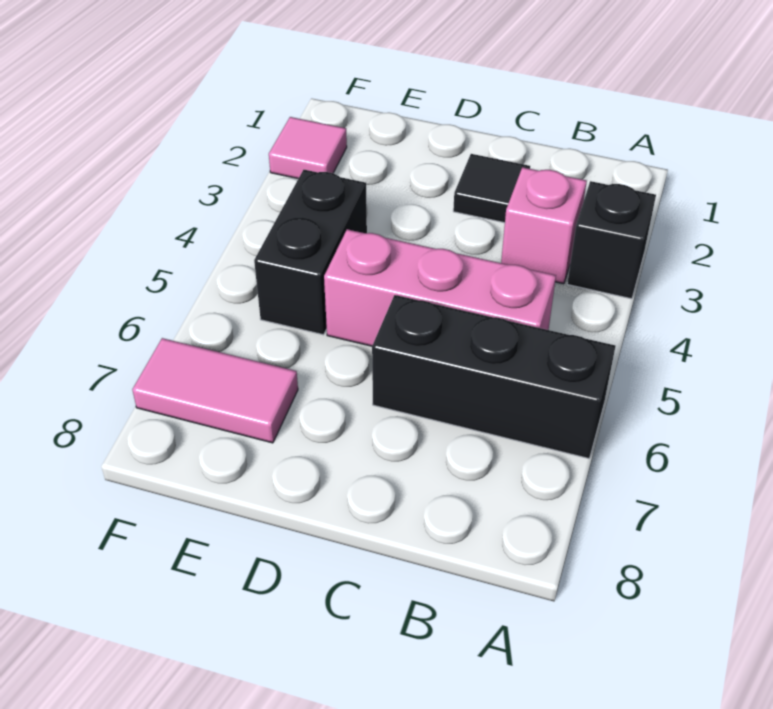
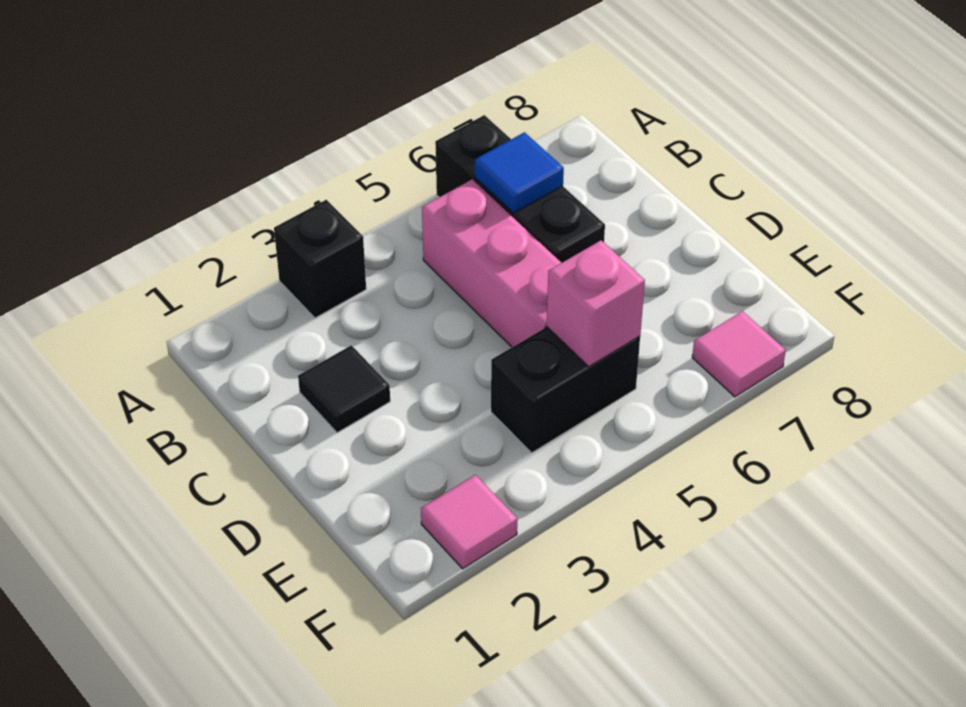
pink 1x1 brick [501,167,587,284] -> pink 1x1 brick moved to [547,240,645,367]
none -> blue 1x1 tile [475,132,564,213]
pink 1x2 tile [132,338,298,443] -> pink 1x1 tile [692,311,786,397]

